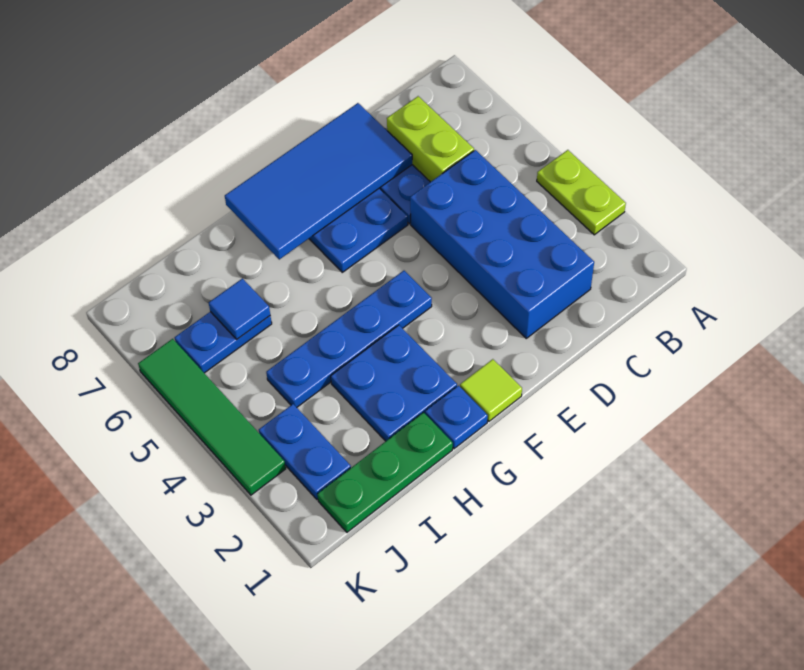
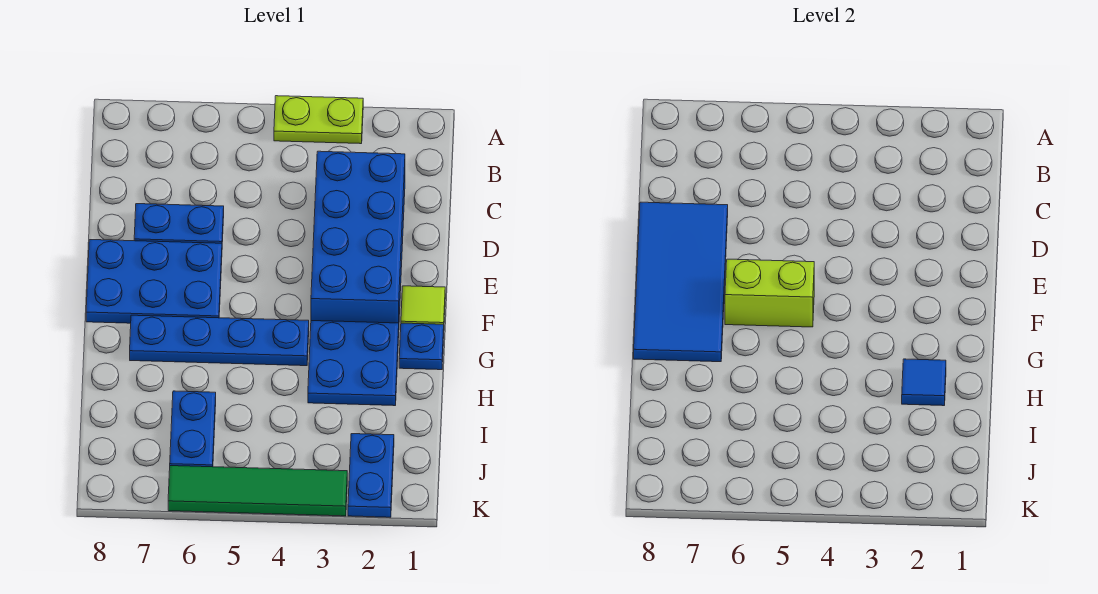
blue 2x4 brick [410,150,594,338] -> blue 2x4 brick turned to [311,151,405,323]
lime 1x2 brick [387,96,474,182] -> lime 1x2 brick moved to [725,259,814,327]
blue 1x4 plate [266,271,432,407] -> blue 1x4 plate turned to [130,315,309,366]
green 1x3 plate [317,413,453,532] -> none
blue 1x1 tile [209,278,270,340] -> blue 1x1 tile moved to [902,359,946,406]
blue 1x2 plate [259,404,351,499] -> blue 1x2 plate turned to [348,434,394,517]

